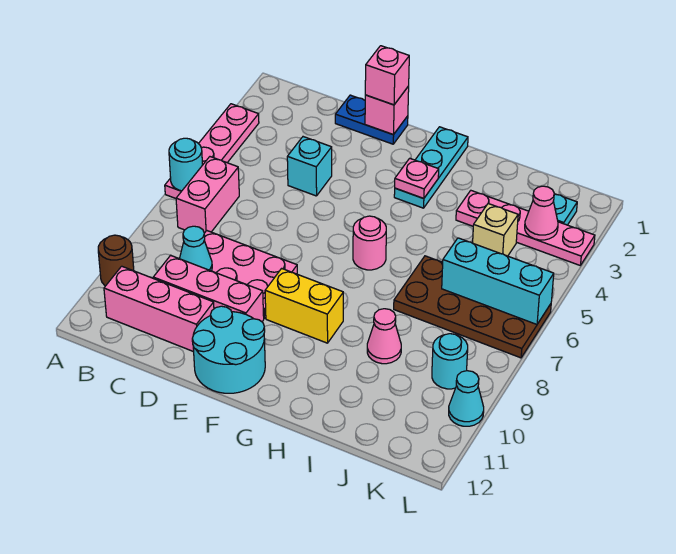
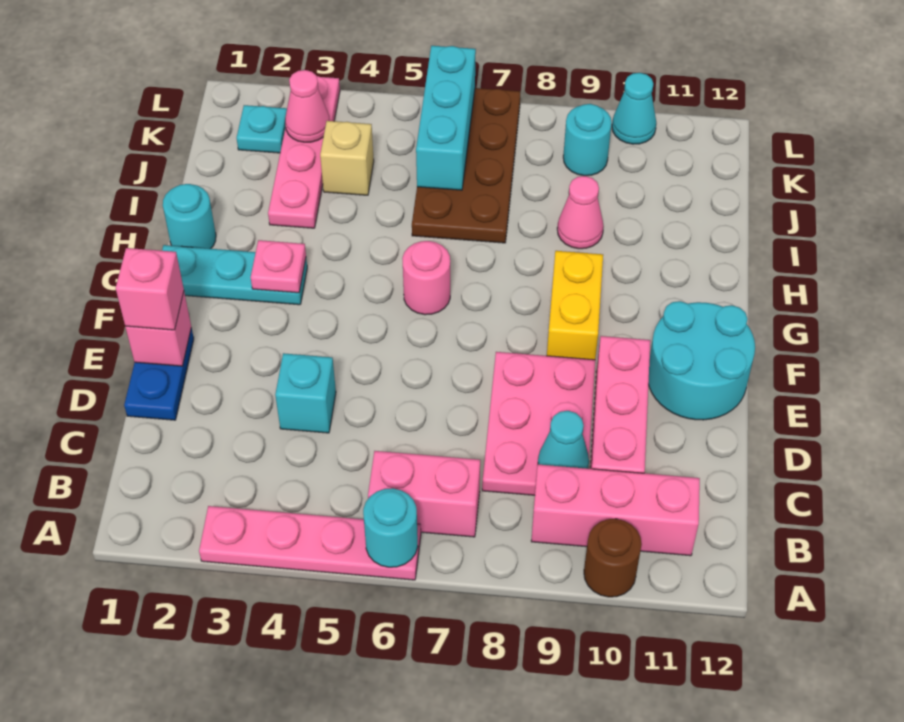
pink 1x3 brick [104,266,214,352] -> pink 1x3 brick turned to [531,465,700,556]
none -> cyan 1x1 round brick [163,184,216,249]

